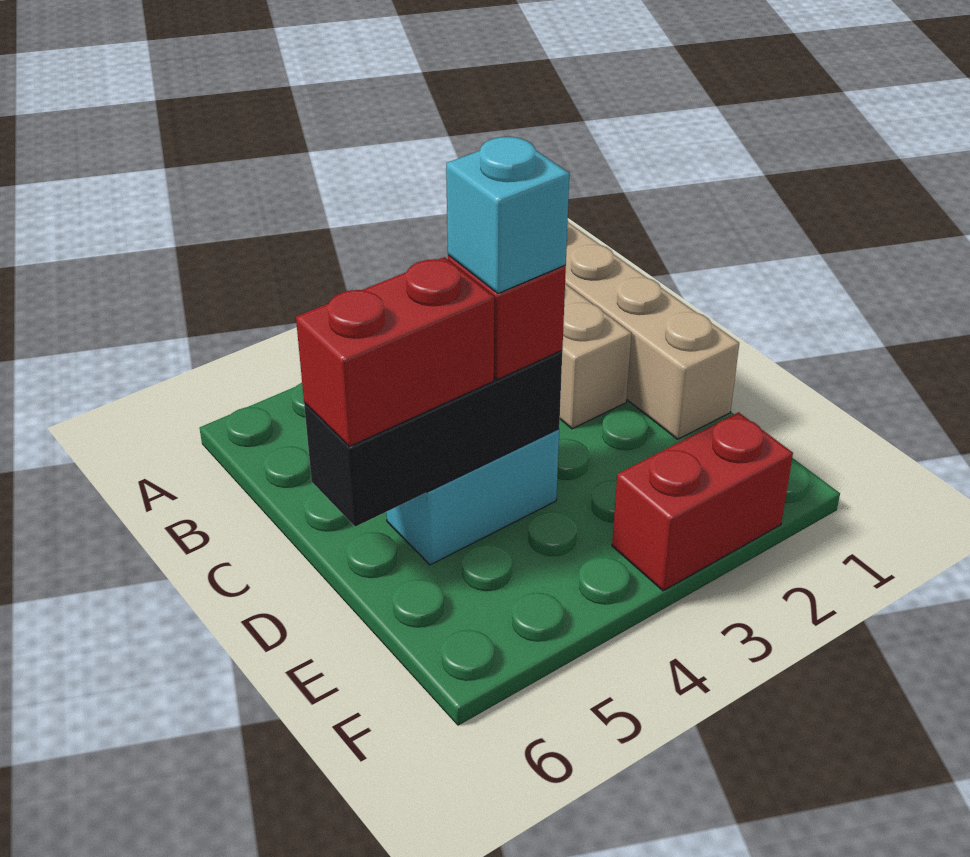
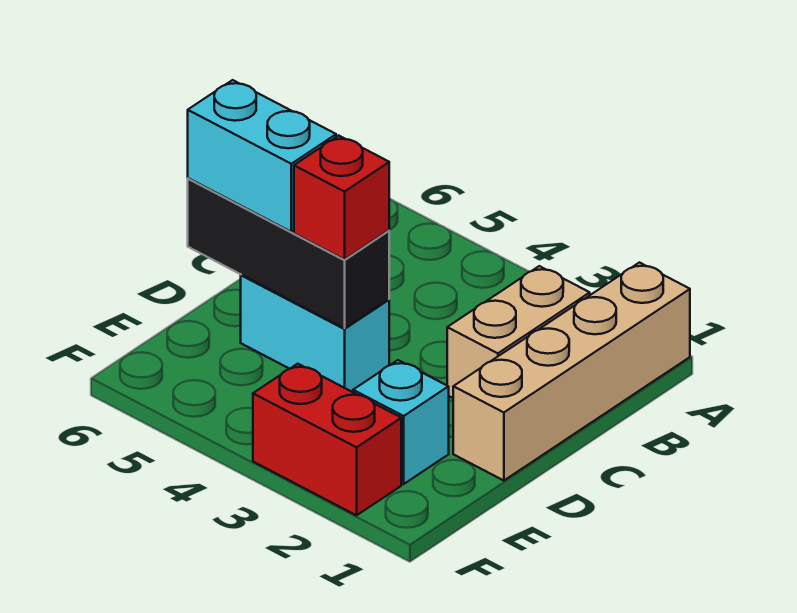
cyan 1x1 brick [446,137,569,293] -> cyan 1x1 brick moved to [353,360,449,484]
red 1x2 brick [296,257,494,446] -> cyan 1x2 brick [188,80,336,232]

